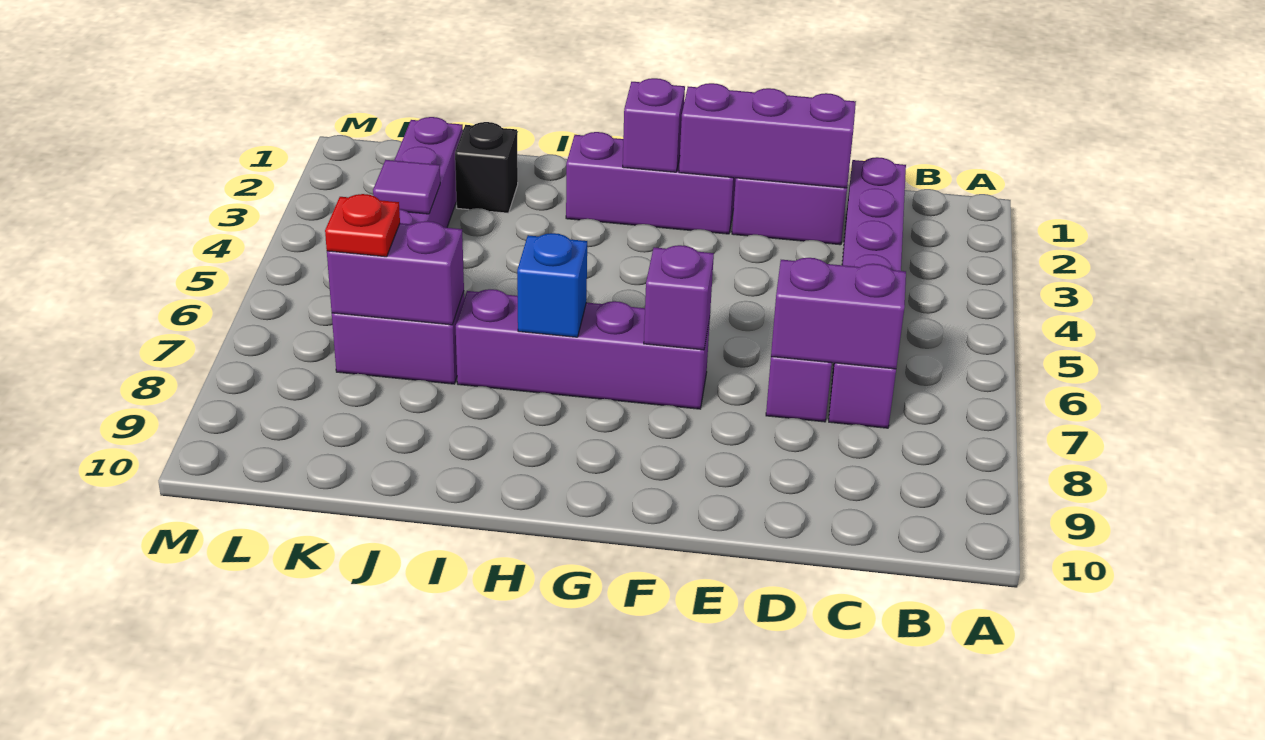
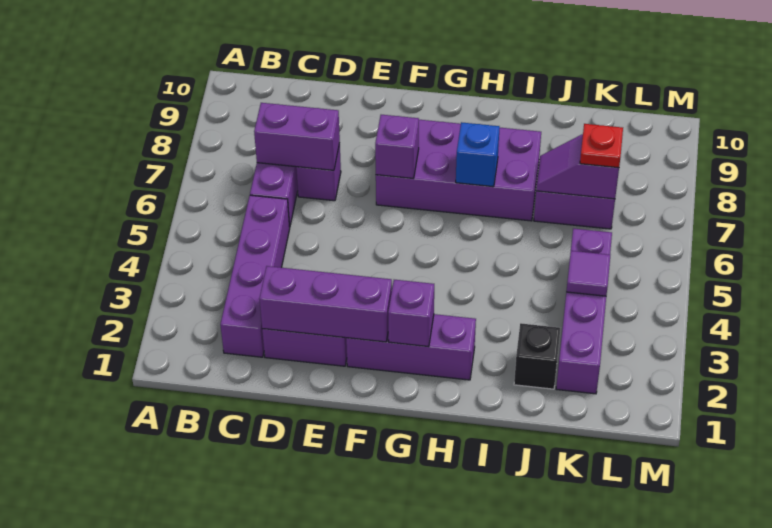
purple 1x4 brick [456,289,710,409] -> purple 2x4 brick [376,120,541,221]
purple 1x2 brick [327,221,464,325] -> purple 1x2 slope [536,134,619,199]

